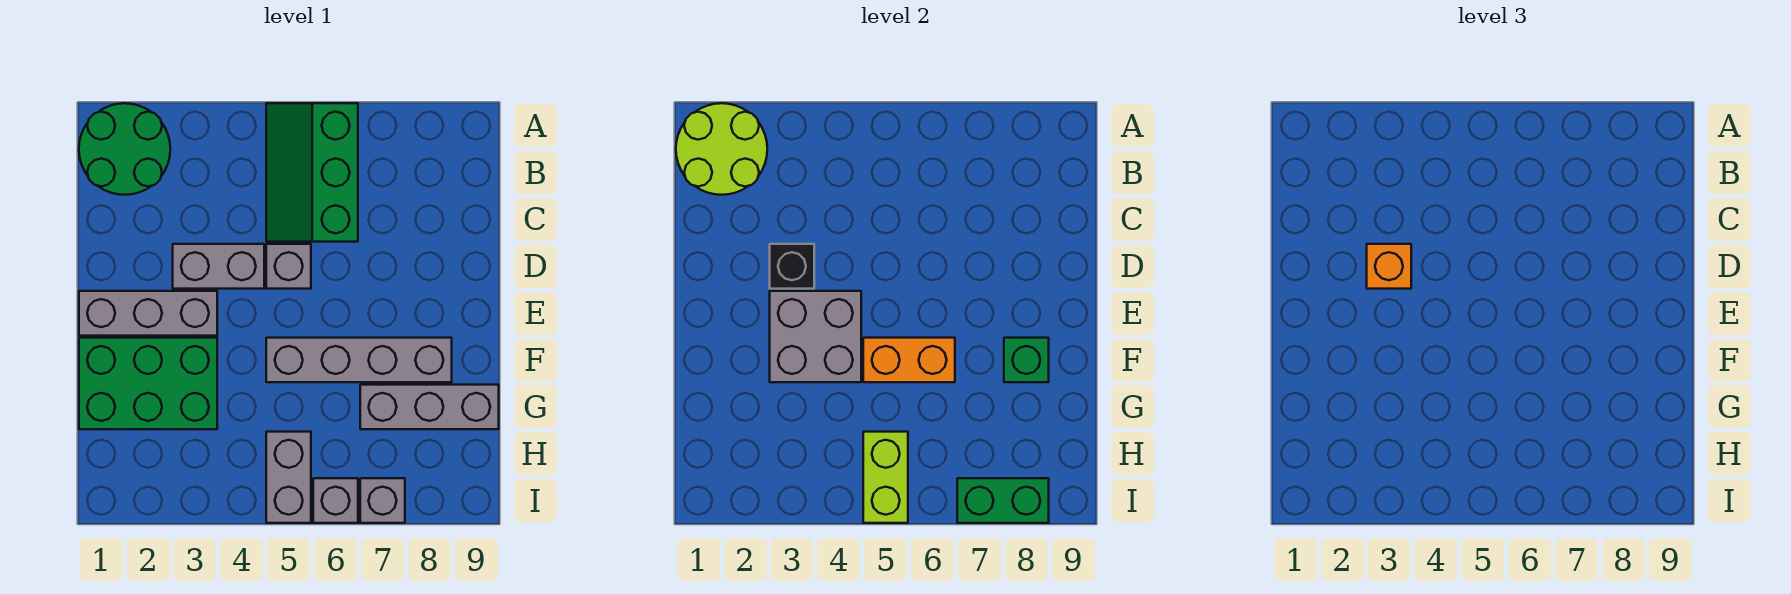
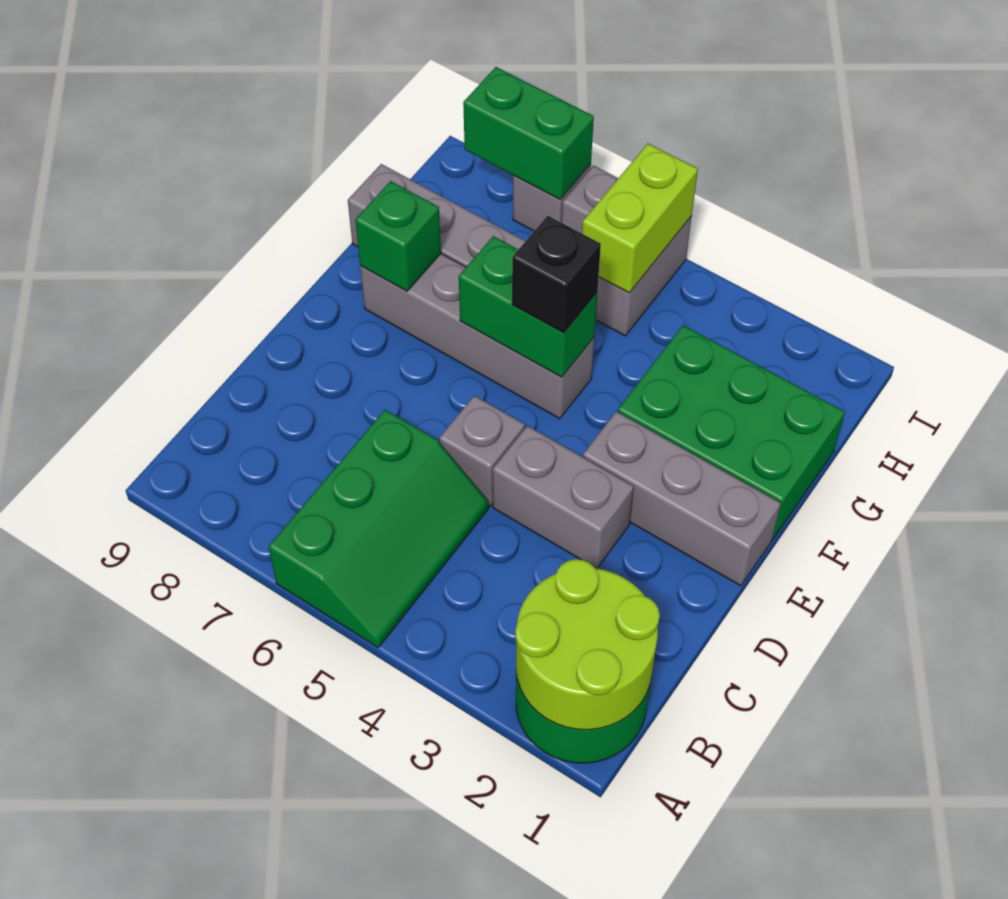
black 1x1 brick [770,244,814,289] -> black 1x1 brick moved to [512,216,601,333]
orange 1x1 brick [1367,244,1411,289] -> none
grey 2x2 brick [770,291,861,382] -> none
orange 1x2 brick [863,338,955,382] -> green 1x2 brick [459,236,597,377]

